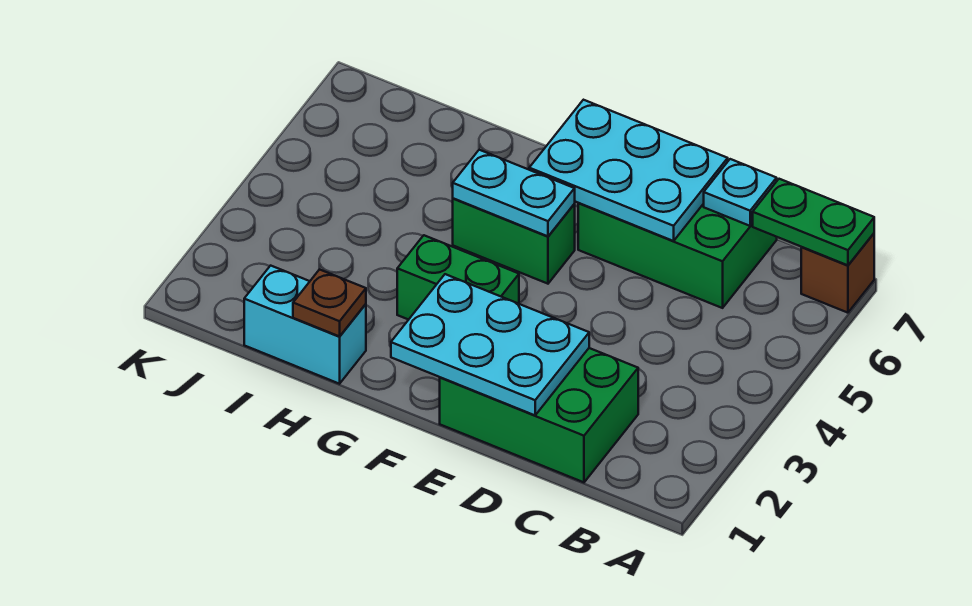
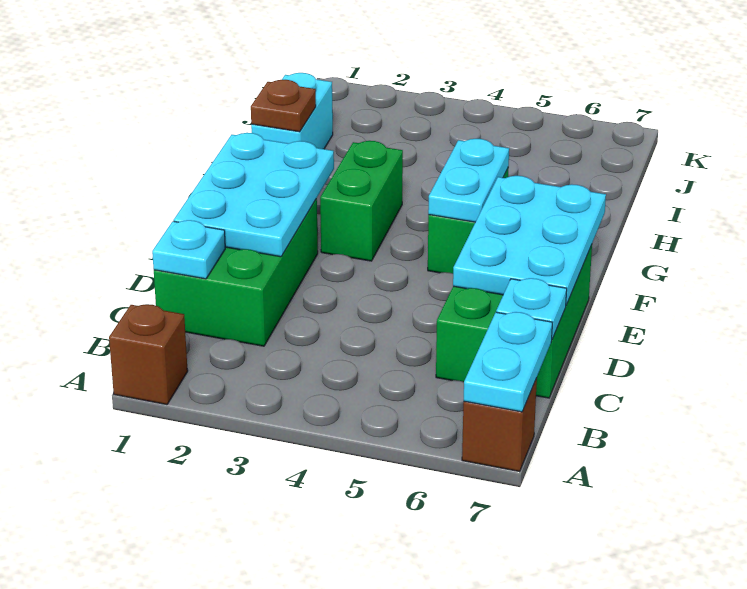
none -> brown 1x1 brick [109,304,188,405]
green 1x2 plate [752,179,874,265] -> cyan 1x2 plate [464,312,552,412]
none -> cyan 1x1 plate [152,220,225,279]

